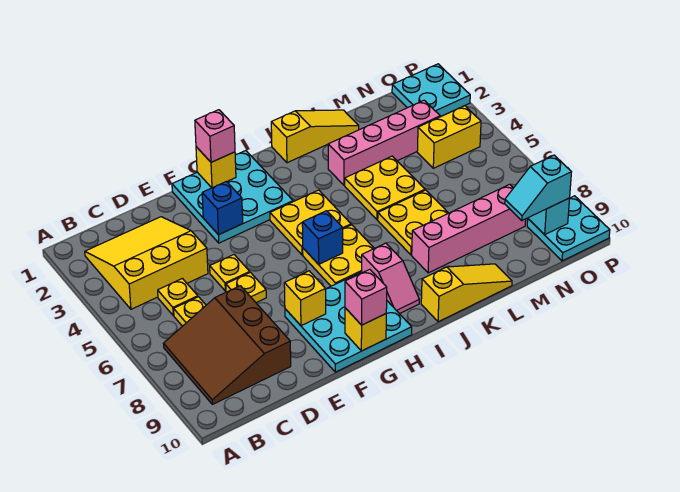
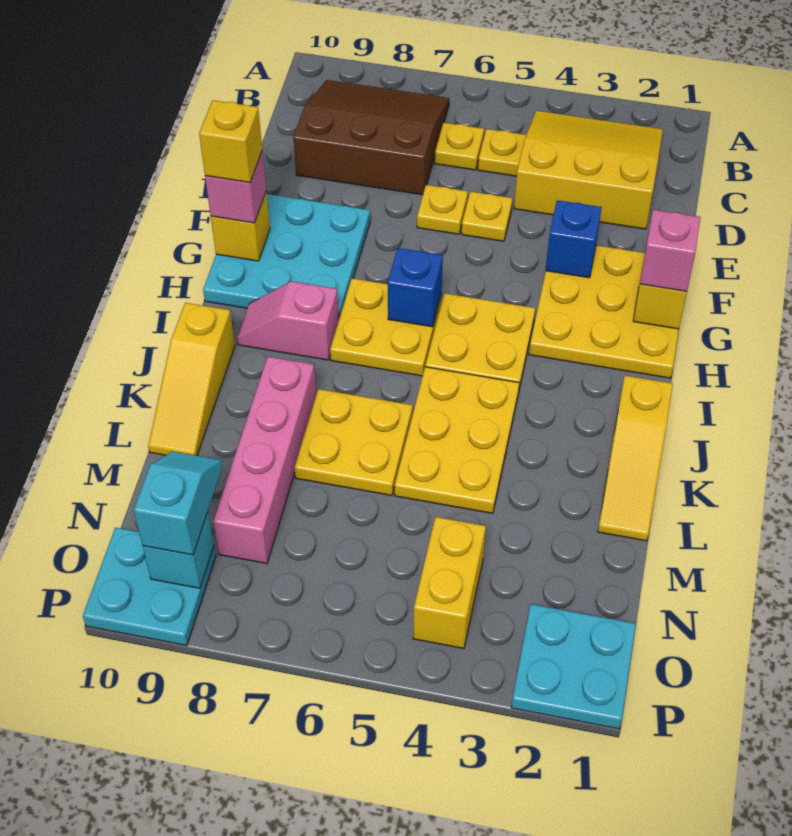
yellow 3x3 slope [85,217,208,309] -> yellow 3x3 slope turned to [514,111,663,229]
cyan 3x3 plate [172,151,293,243] -> yellow 3x3 plate [529,245,679,378]
yellow 1x1 brick [284,271,326,326] -> yellow 1x1 brick moved to [199,100,262,183]
pink 1x4 brick [328,100,440,185] -> none
yellow 2x2 plate [345,156,425,220] -> yellow 2x3 plate [395,367,519,513]

